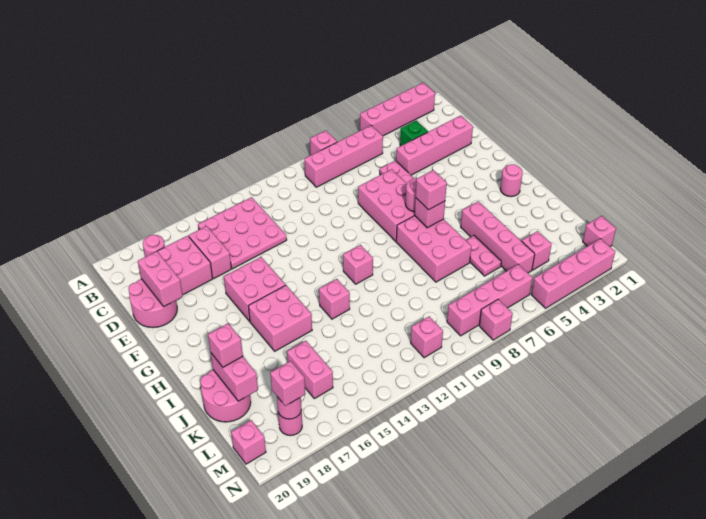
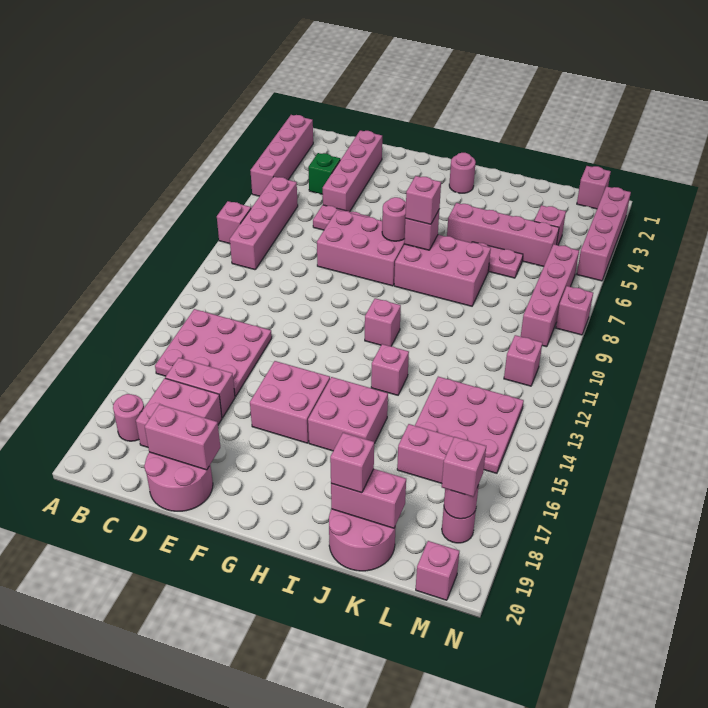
none -> pink 3x3 plate [415,377,524,473]

